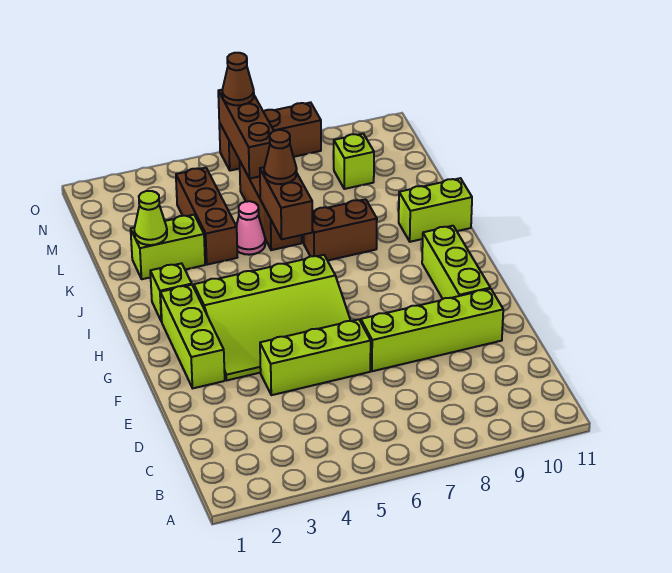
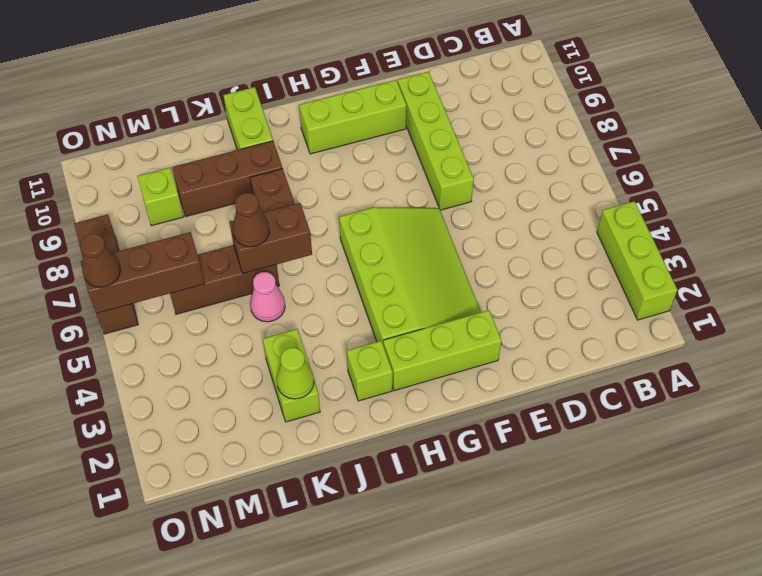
lime 1x3 brick [260,319,371,395] -> lime 1x3 brick moved to [597,201,677,320]
brown 1x3 brick [176,168,237,265] -> brown 1x3 brick moved to [172,141,283,216]

